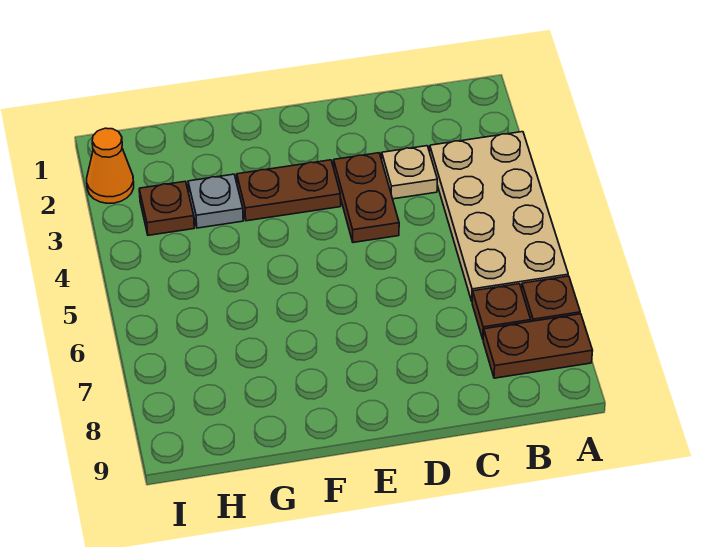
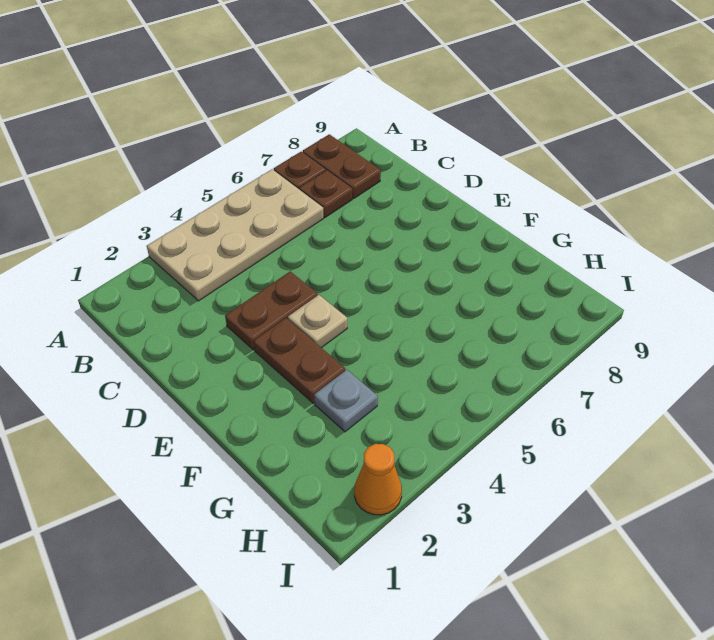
tan 1x1 plate [382,146,437,199] -> tan 1x1 plate moved to [288,295,347,348]
brown 1x1 plate [139,181,194,235] -> none

